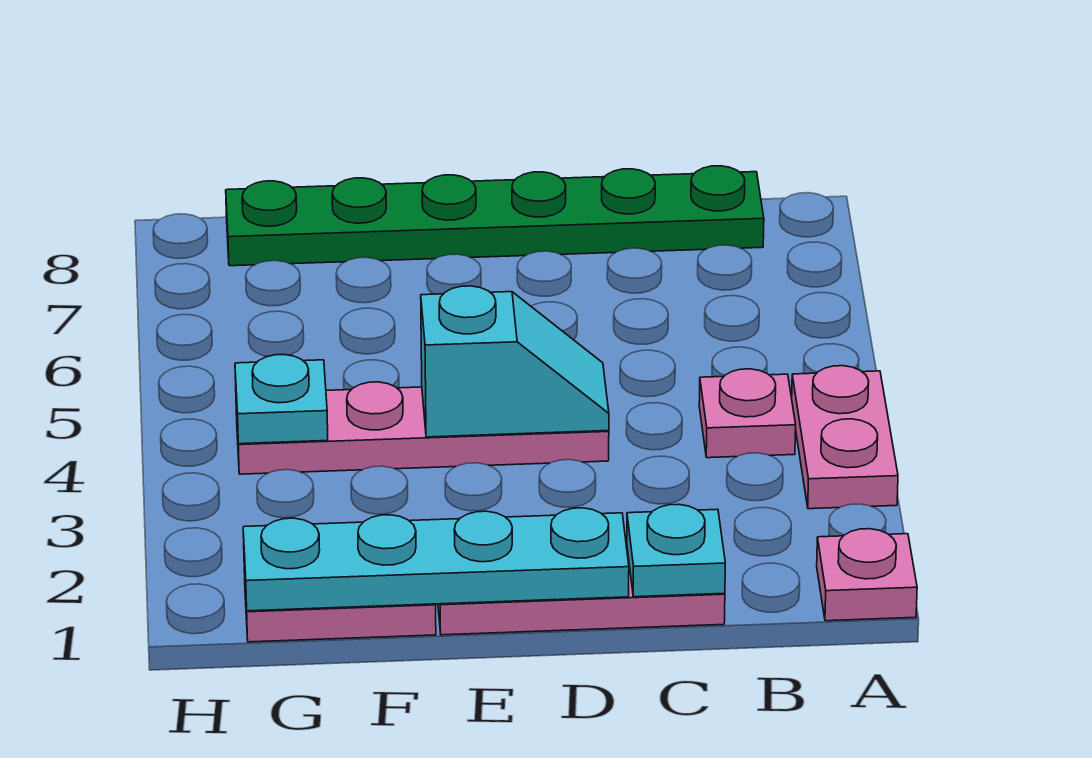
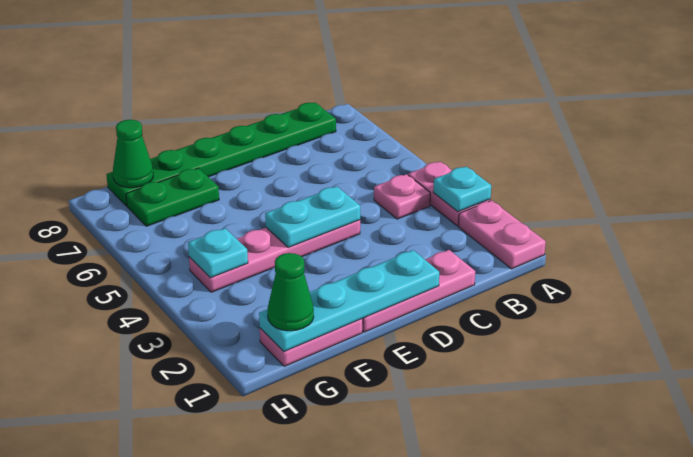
pink 1x1 plate [817,529,917,621] -> pink 1x2 plate [459,200,546,269]
cyan 1x1 plate [627,504,725,597] -> cyan 1x1 plate moved to [433,167,491,212]
cyan 1x2 slope [421,286,609,437] -> cyan 1x2 plate [265,187,360,247]
none -> green 1x2 plate [126,168,219,226]
none -> green 1x1 cone [268,253,314,331]
none -> green 1x1 cone [113,120,153,188]

